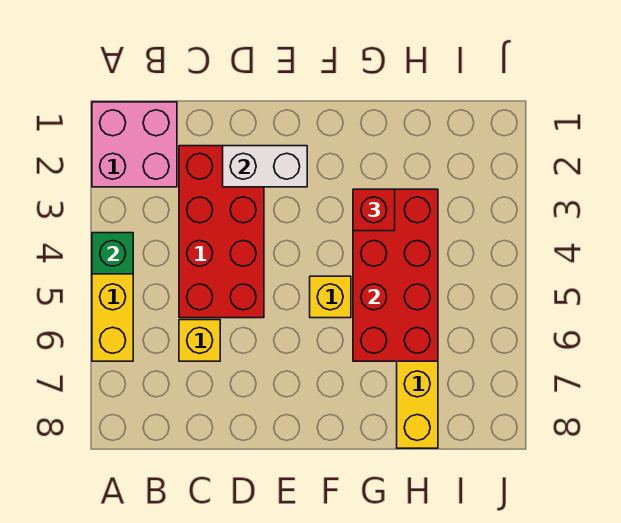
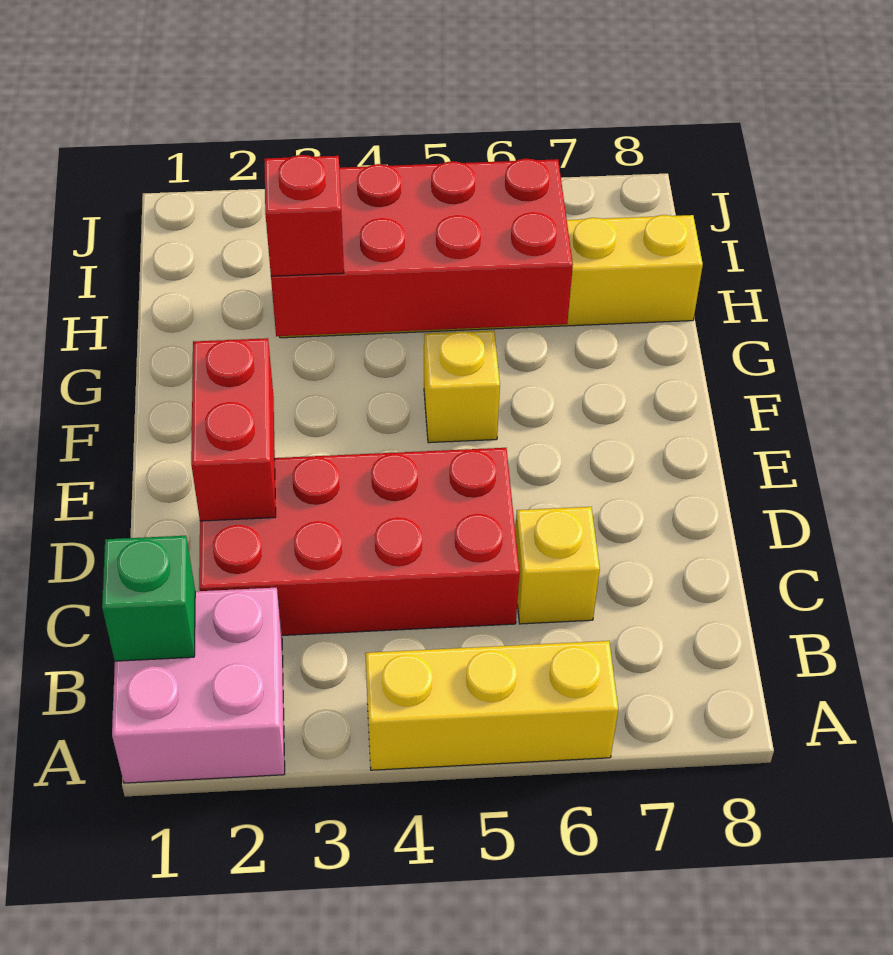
green 1x1 brick [92,233,133,274] -> green 1x1 brick moved to [102,536,195,661]
white 1x2 brick [223,146,307,187] -> red 1x2 brick [191,338,276,521]

